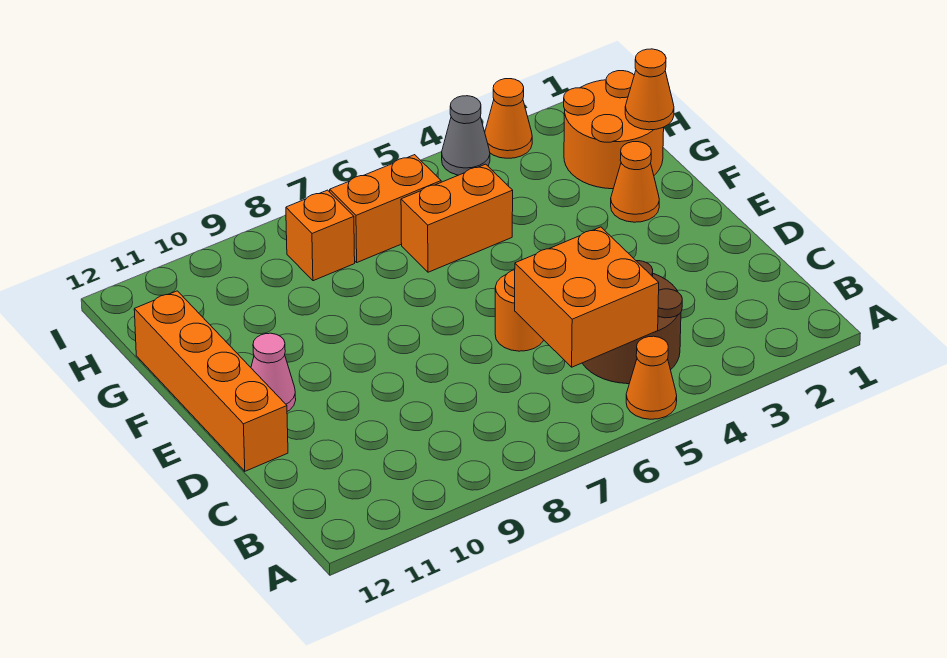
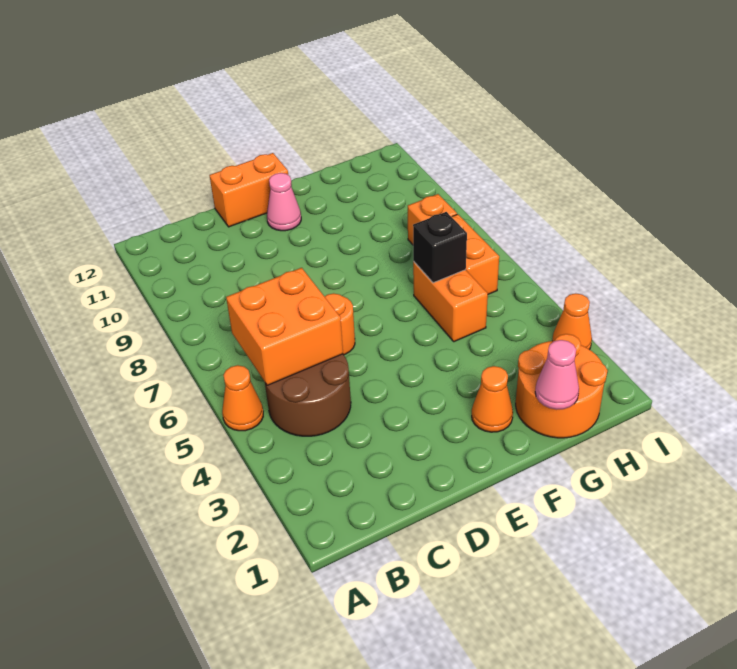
orange 1x4 brick [134,291,288,471] -> orange 1x2 brick [210,153,288,227]
orange 1x1 cone [625,49,674,130] -> pink 1x1 cone [535,340,579,410]
none -> black 1x1 brick [413,212,467,283]
grey 1x1 cone [442,96,490,175] -> none

